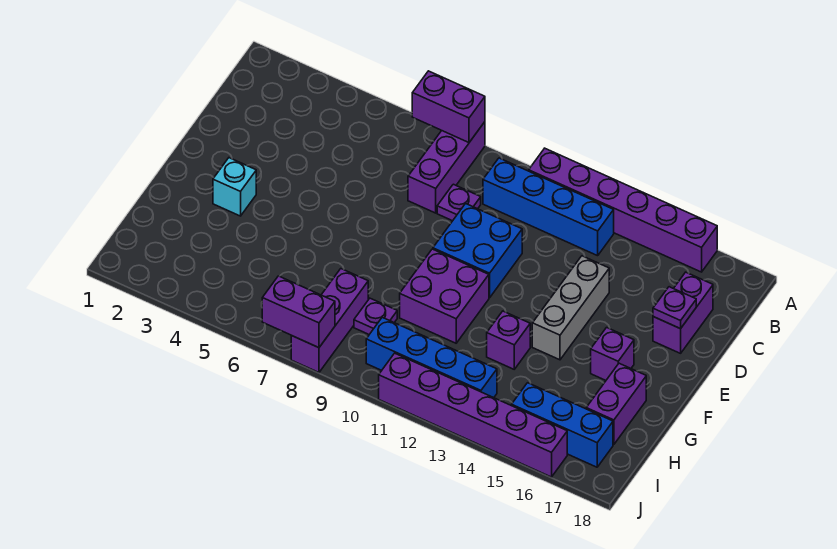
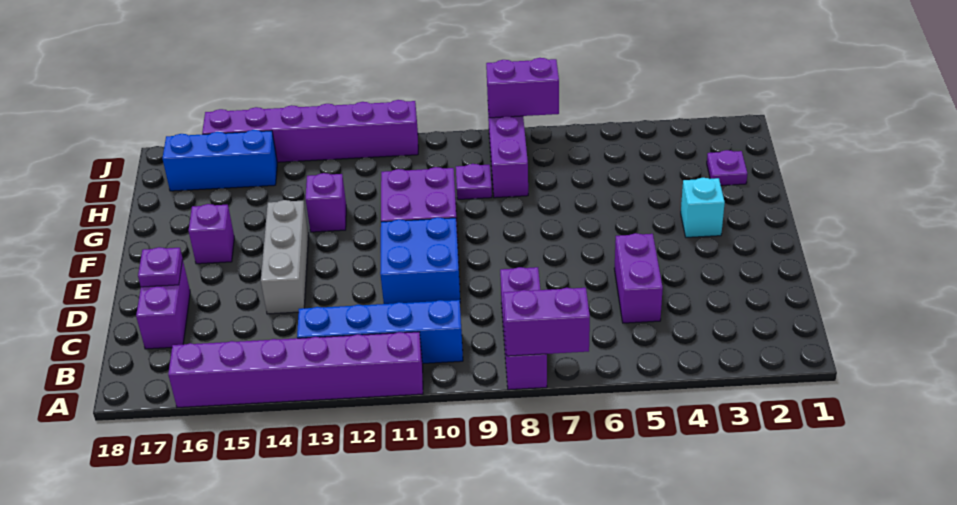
purple 1x1 plate [437,184,481,221] -> purple 1x1 plate moved to [707,150,747,185]
purple 1x2 brick [586,363,646,445] -> purple 1x2 brick moved to [614,233,663,323]
blue 1x4 brick [366,317,497,398] -> none

